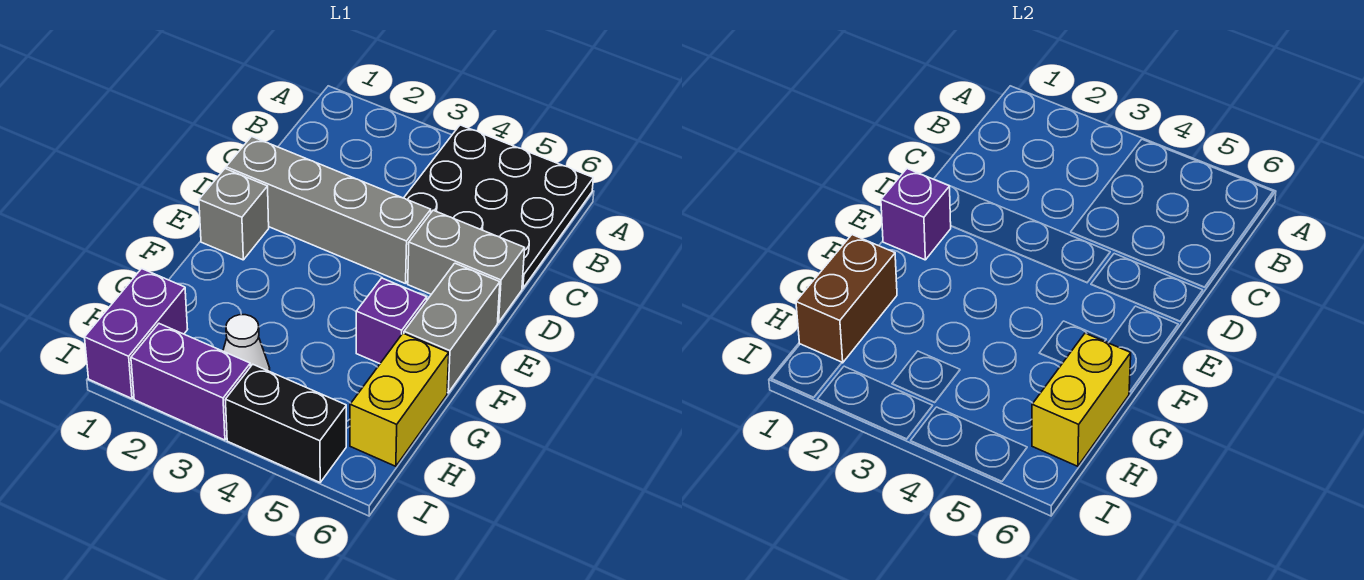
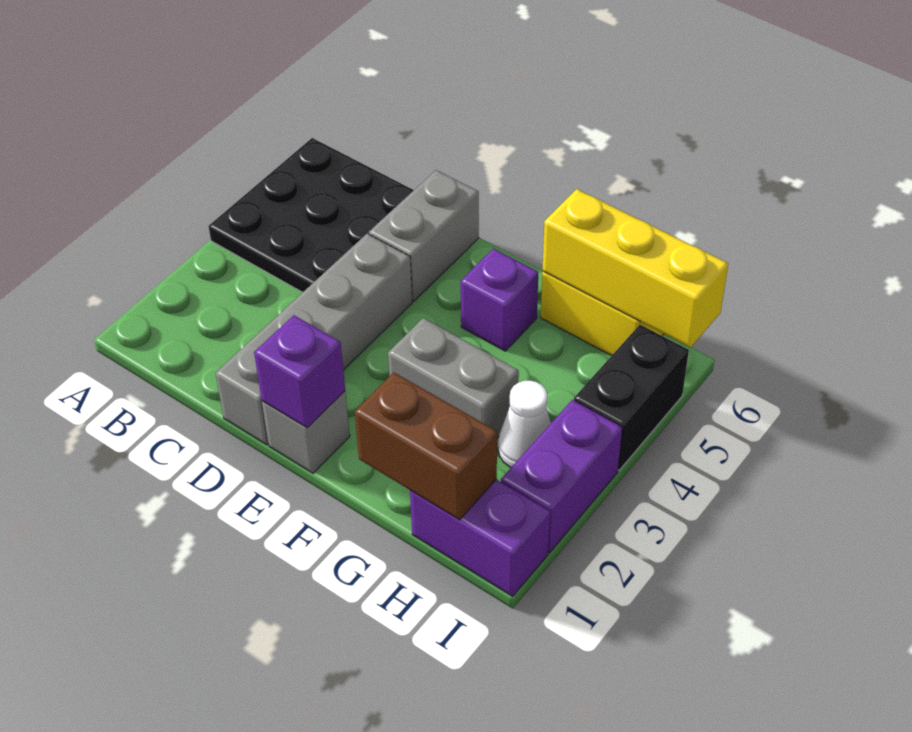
grey 1x2 brick [404,263,500,393] -> grey 1x2 brick moved to [388,318,519,438]
yellow 1x2 brick [1032,333,1131,466] -> yellow 1x3 brick [542,189,728,347]

